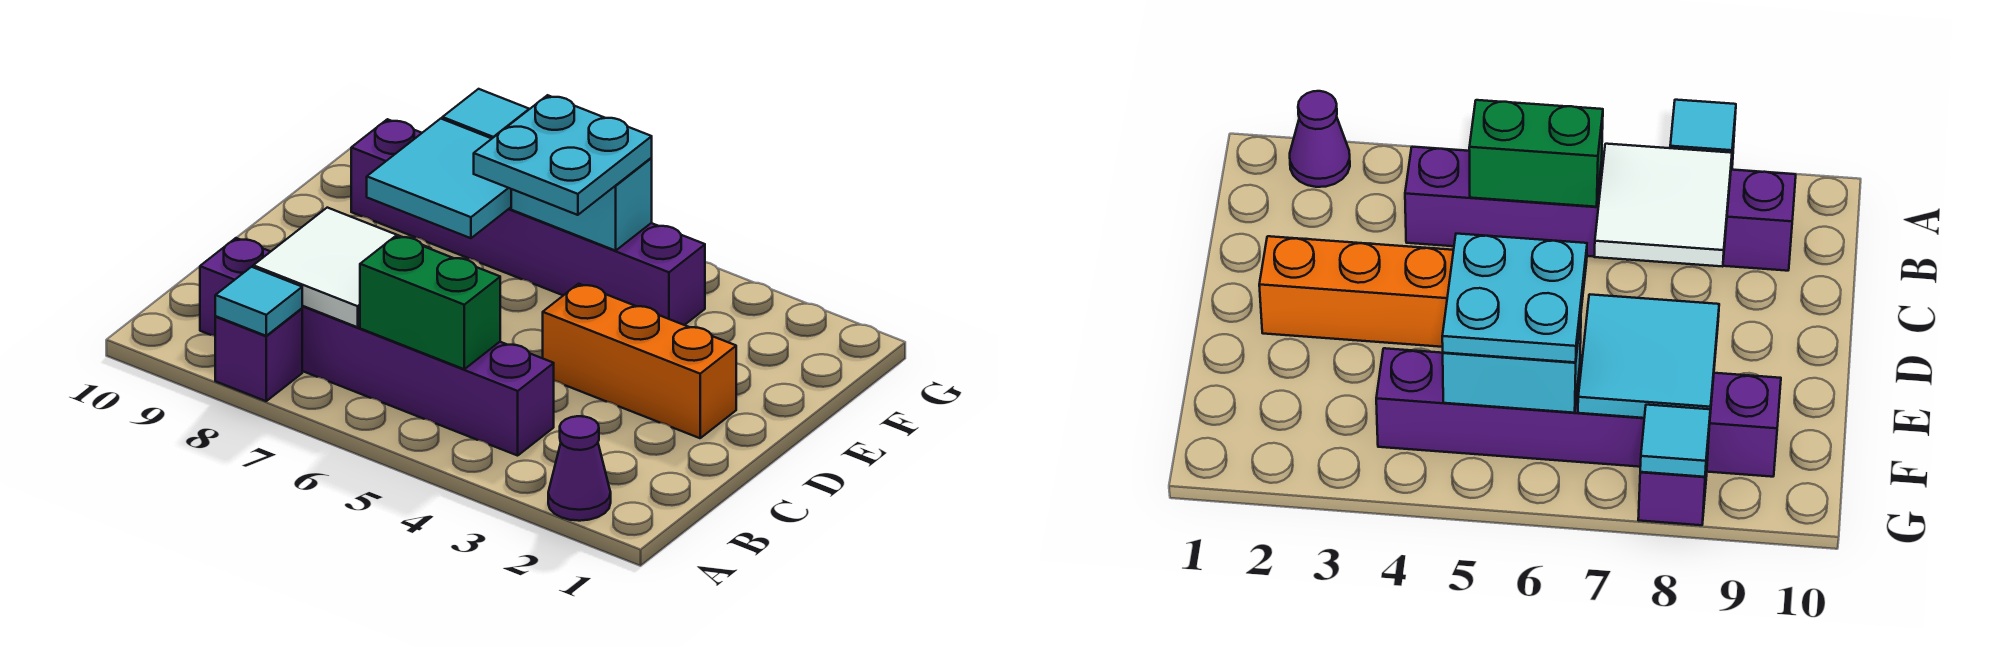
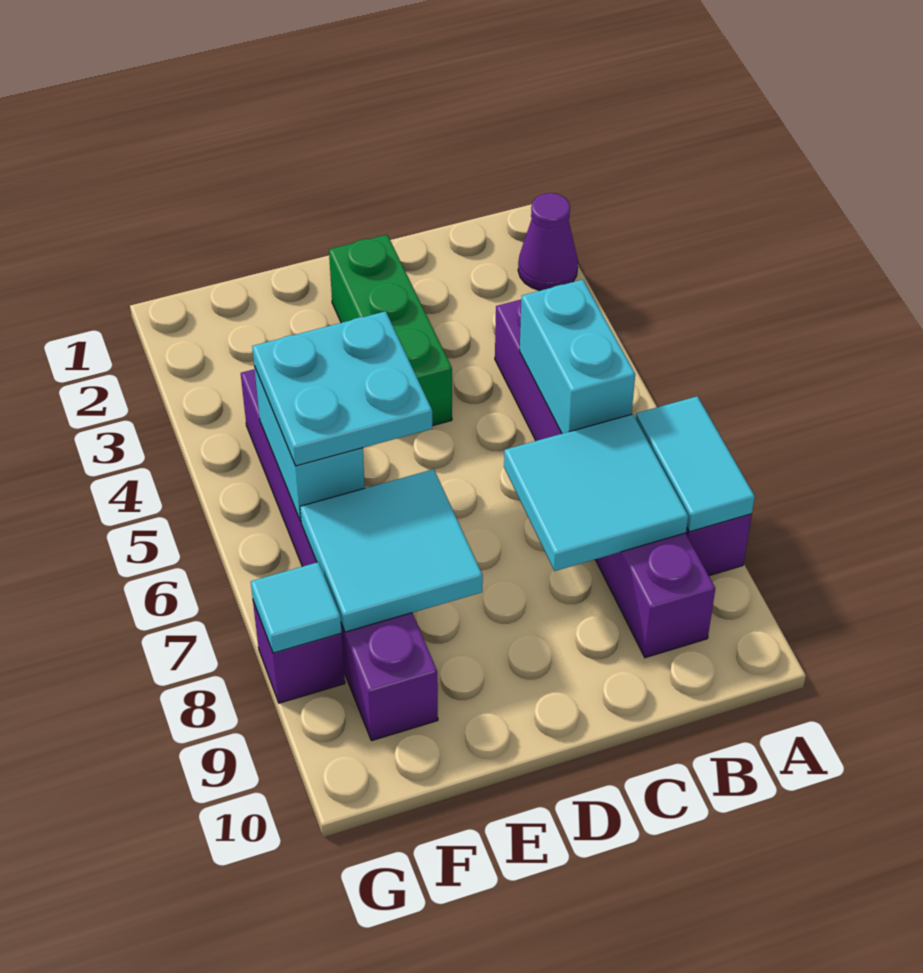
cyan 1x1 tile [215,267,302,336] -> cyan 1x2 tile [636,396,755,532]
green 1x2 brick [360,236,500,369] -> cyan 1x2 brick [520,280,635,434]
white 2x2 tile [253,208,431,327] -> cyan 2x2 tile [504,414,688,571]
orange 1x3 brick [543,284,736,438] -> green 1x3 brick [329,235,452,426]

